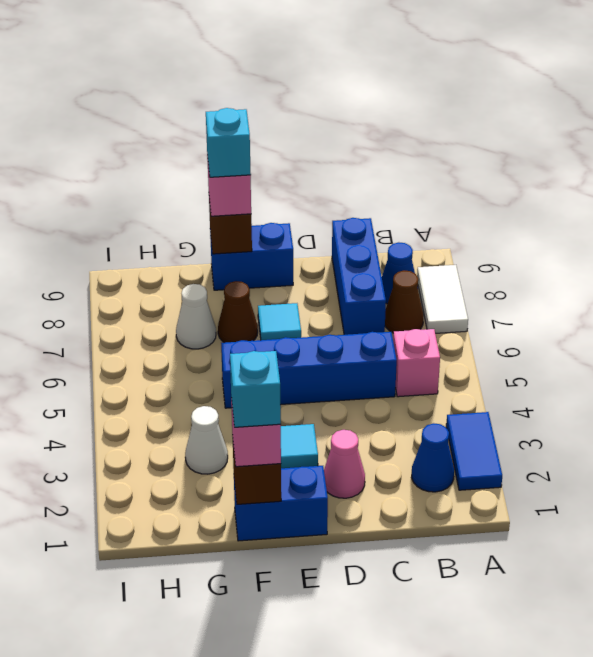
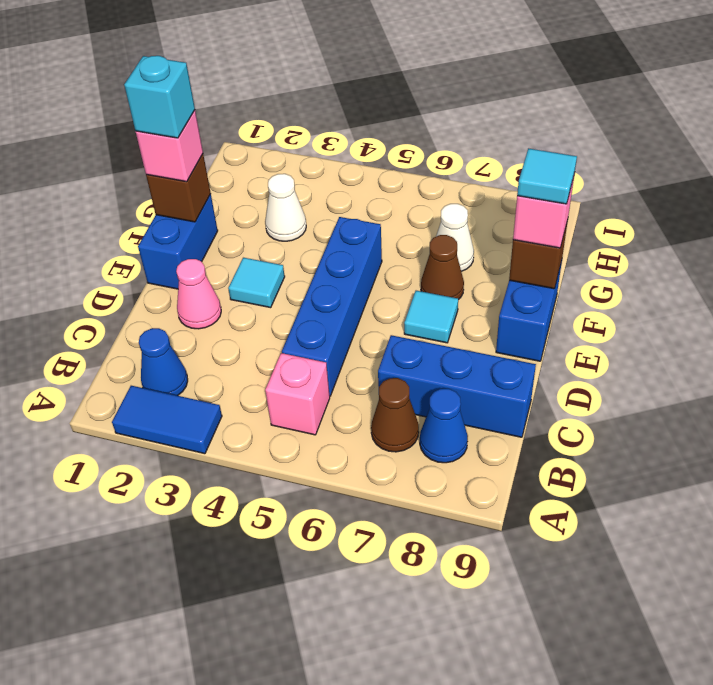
white 1x2 tile [417,265,468,333] -> none
cyan 1x1 brick [206,108,251,177] -> cyan 1x1 tile [517,148,577,204]

